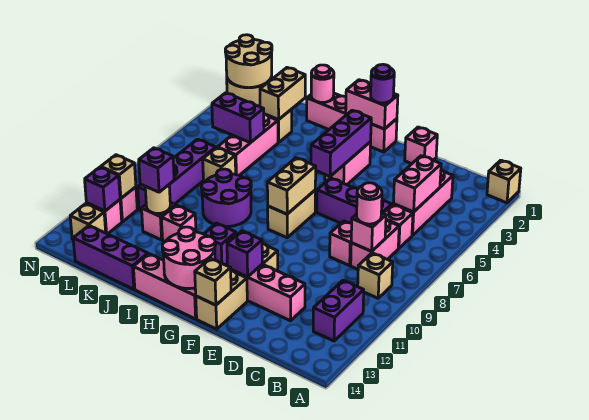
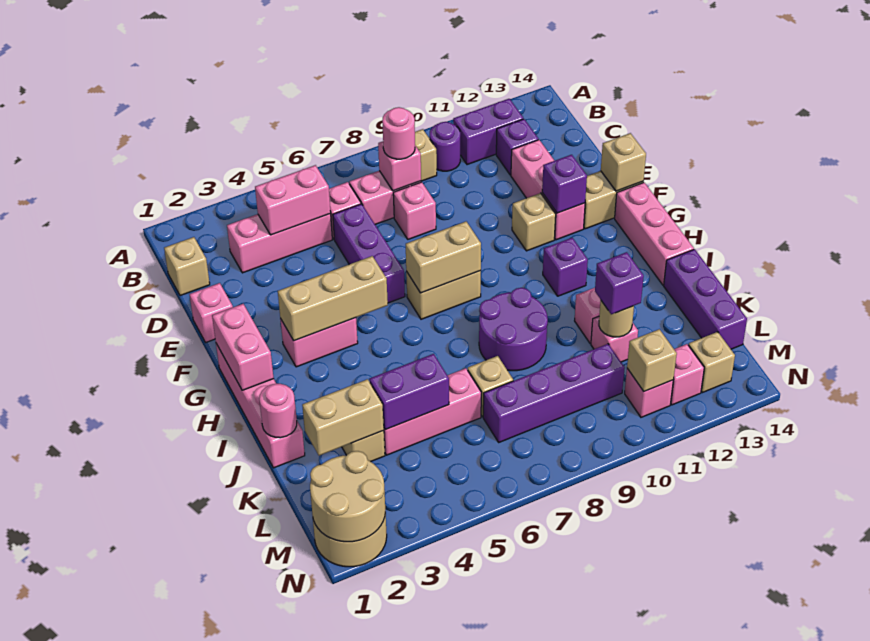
tan 1x1 brick [487,160,521,203] -> tan 1x1 brick moved to [164,237,210,296]
purple 1x1 round brick [371,64,394,103] -> purple 1x1 round brick moved to [430,122,460,171]
purple 1x3 brick [311,110,371,176] -> tan 1x3 brick [278,256,388,341]
pink 2x2 round brick [162,227,215,289] -> none
purple 1x2 brick [212,93,264,143] -> purple 1x2 brick turned to [369,354,449,430]
purple 1x1 brick [85,167,120,211] -> purple 1x1 brick moved to [496,119,538,175]

